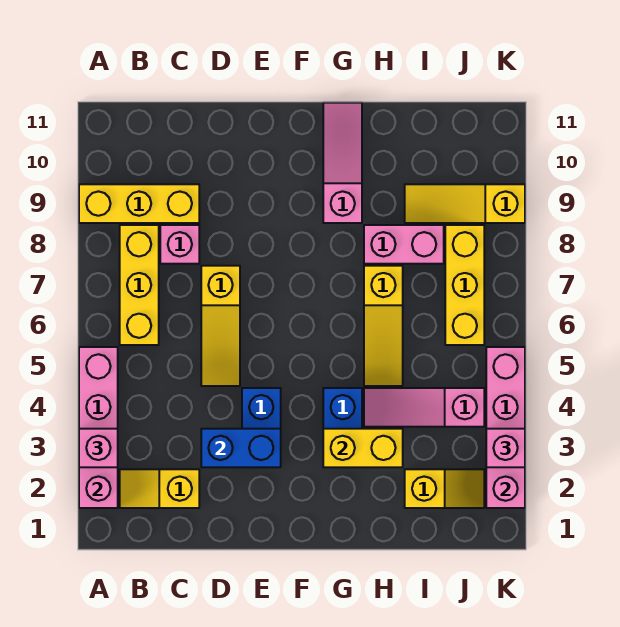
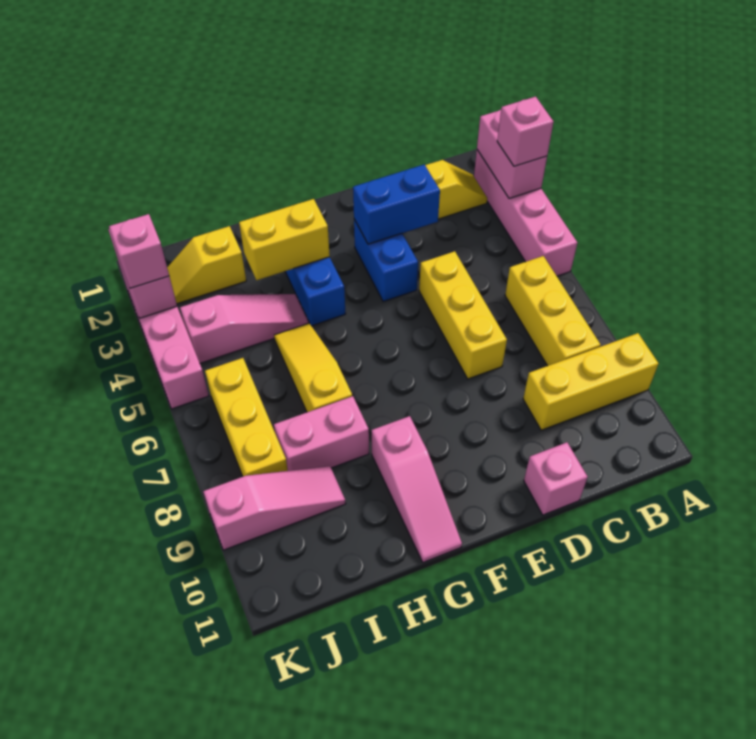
pink 1x1 brick [160,225,199,264] -> pink 1x1 brick moved to [524,442,588,515]
yellow 1x3 slope [201,266,240,386] -> yellow 1x3 brick [419,251,507,379]
yellow 1x3 slope [405,184,525,223] -> pink 1x3 slope [203,466,346,550]

